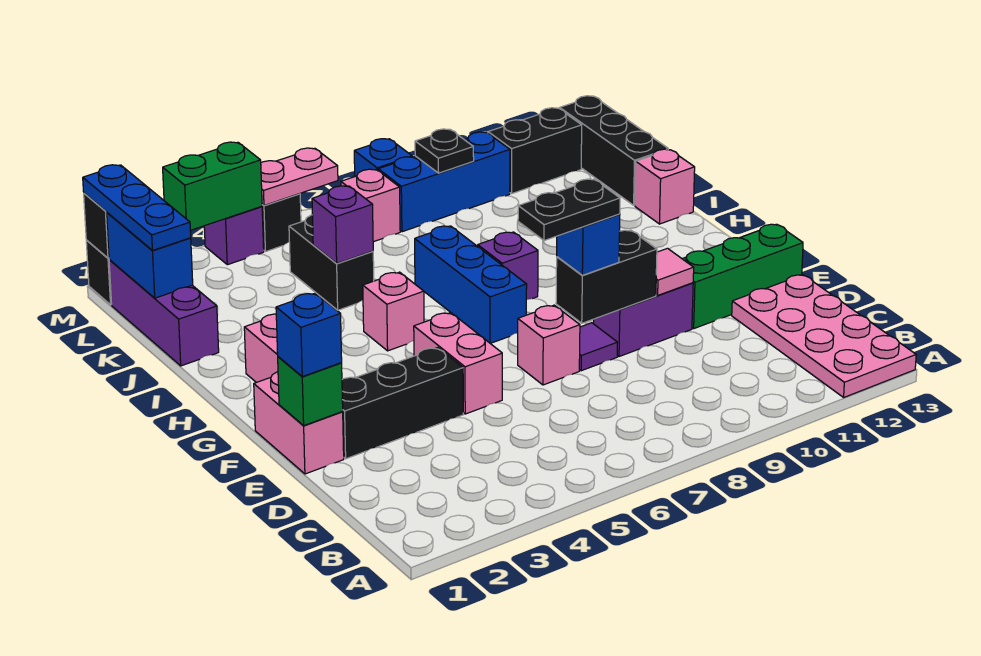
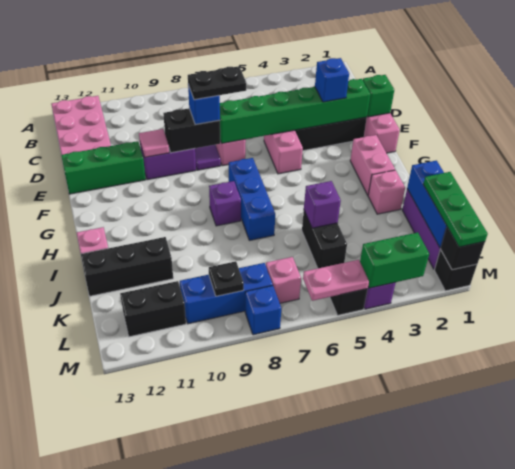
blue 1x1 brick [276,293,342,377] -> blue 1x1 brick moved to [315,58,349,102]
none -> green 1x6 brick [220,79,370,143]
pink 1x1 brick [363,272,424,351] -> pink 1x1 brick moved to [368,170,405,214]
black 1x3 brick [560,96,668,205] -> black 1x3 brick turned to [81,237,173,296]
blue 1x2 brick [107,213,193,298] -> blue 1x3 brick [407,161,447,248]
blue 1x3 plate [83,165,191,250] -> green 1x3 plate [423,172,488,247]

